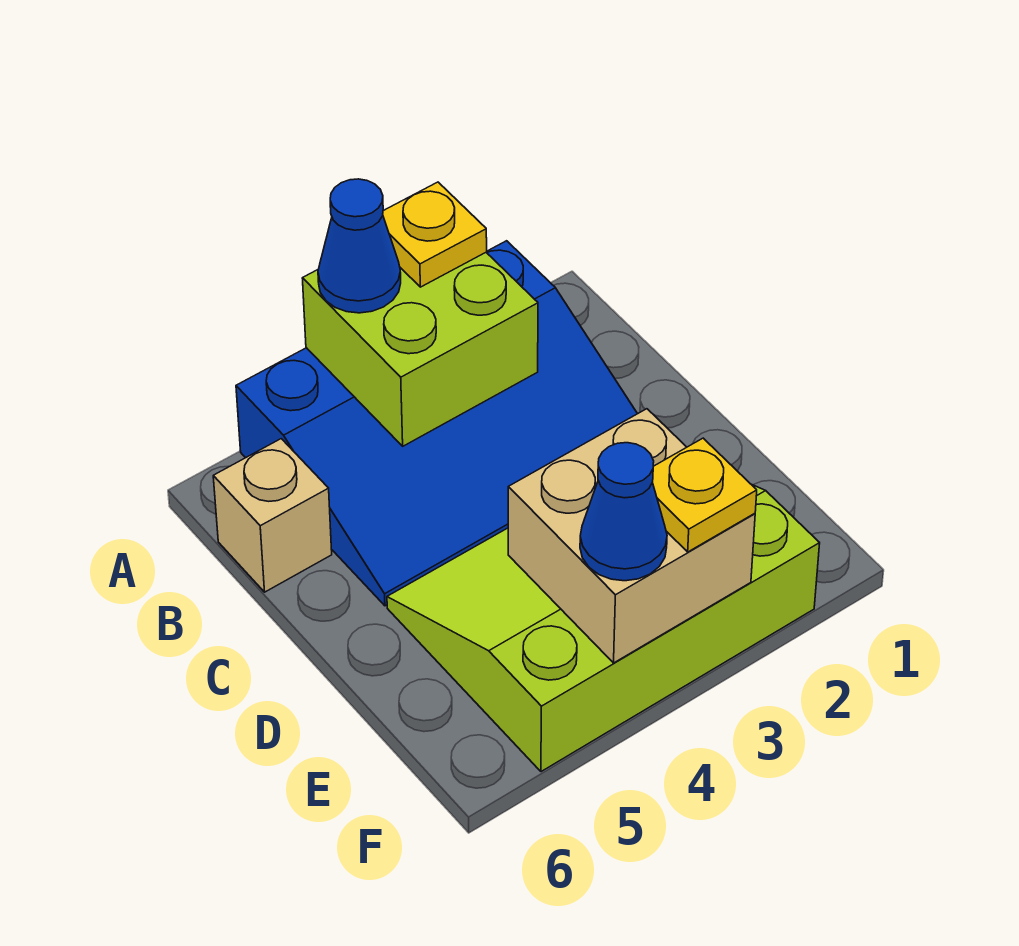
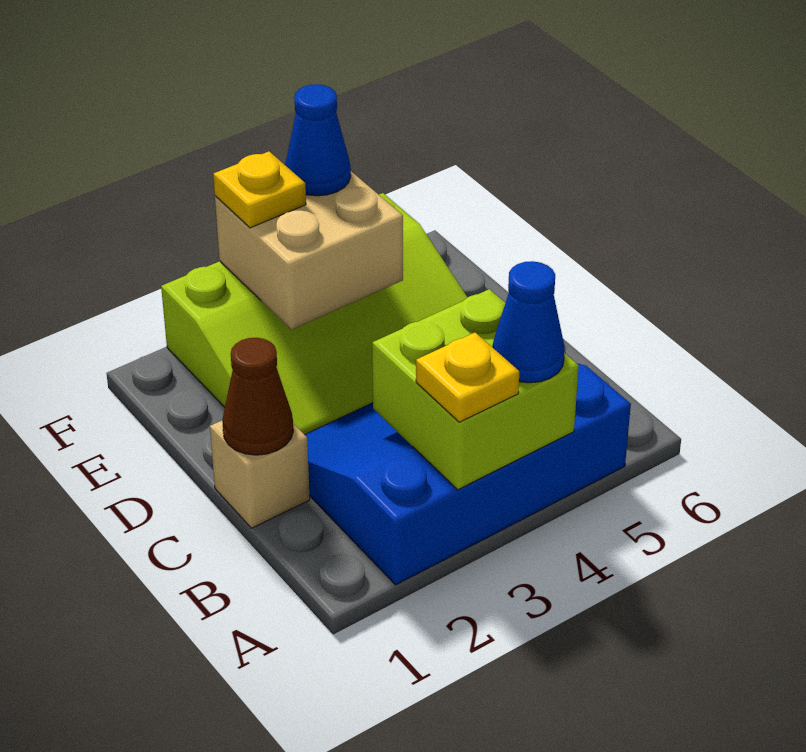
tan 1x1 brick [213,439,332,592] -> tan 1x1 brick moved to [210,421,310,528]
none -> brown 1x1 cone [222,338,293,455]

